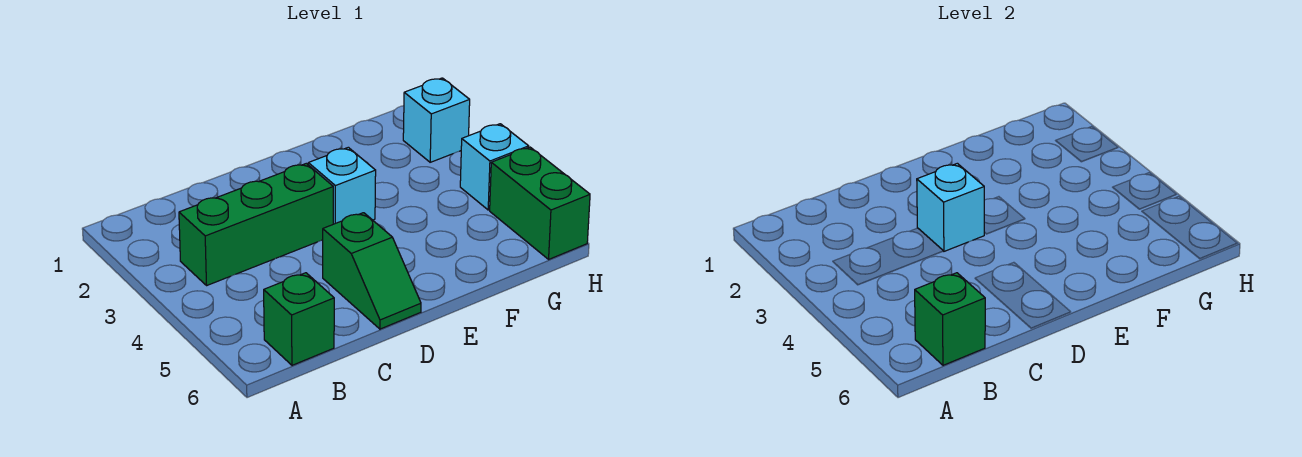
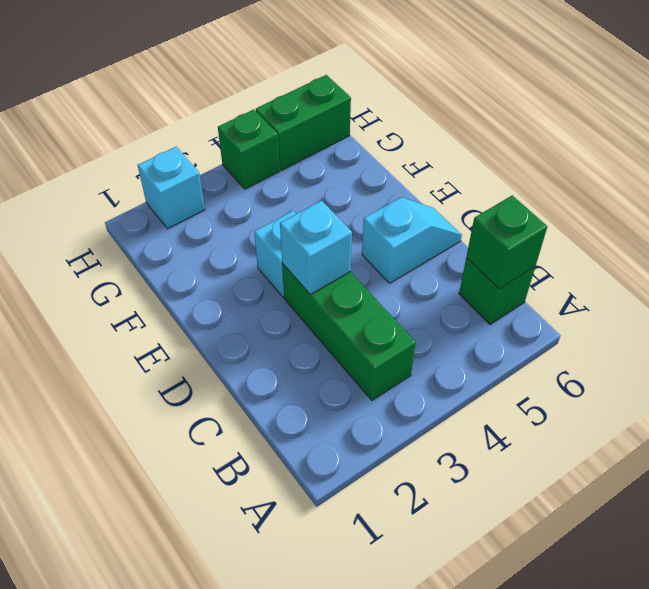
green 1x2 slope [323,213,421,329] -> cyan 1x2 slope [362,197,462,283]
cyan 1x1 brick [460,124,529,210] -> green 1x1 brick [218,109,280,189]

